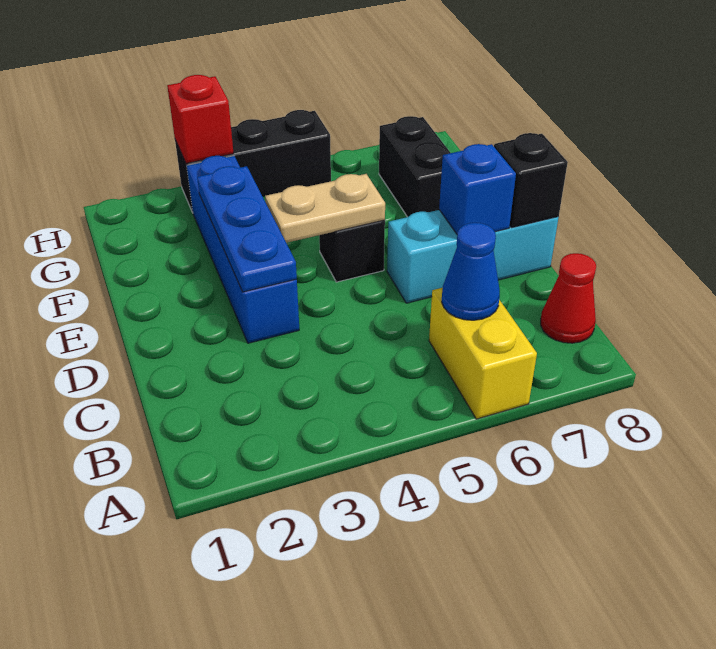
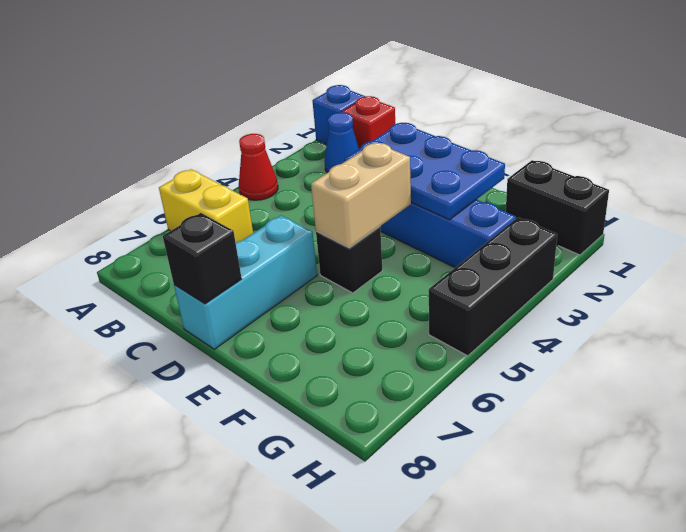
blue 1x1 cone [442,223,500,320] -> blue 1x1 cone moved to [325,112,359,173]
red 1x1 cone [541,253,596,343] -> red 1x1 cone moved to [239,134,278,200]
blue 1x3 plate [197,166,297,292] -> blue 2x3 plate [345,123,505,220]
blue 1x1 brick [439,144,516,234] -> blue 1x1 brick moved to [312,85,365,145]
tan 1x2 plate [265,174,385,243] -> tan 1x2 brick [311,143,411,248]
black 1x2 brick [379,116,450,217] -> black 1x2 brick moved to [506,160,609,255]
red 1x1 brick [167,75,234,163] -> red 1x1 brick moved to [341,96,395,149]

